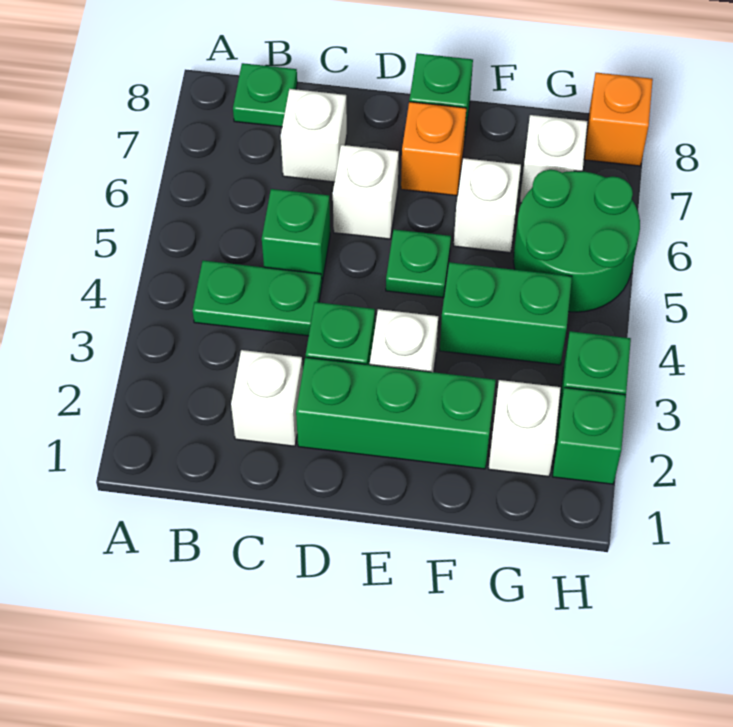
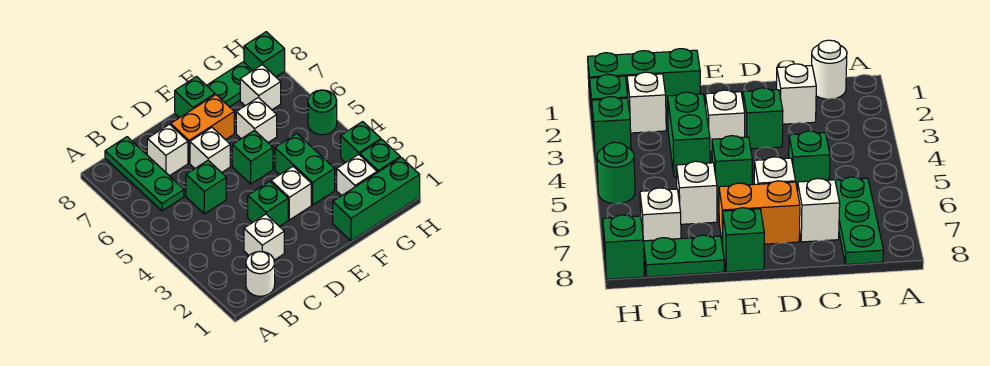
none -> white 1x1 round brick [246,252,275,296]
green 1x2 plate [193,261,322,336] -> green 1x2 plate moved to [206,62,252,107]
green 1x1 plate [233,63,297,127] -> green 1x3 plate [105,137,184,211]
green 1x3 brick [296,357,496,469] -> green 1x3 brick moved to [333,158,420,241]
green 1x1 plate [386,230,451,297] -> green 1x1 brick [232,130,273,184]
orange 1x1 brick [401,102,466,196] -> orange 1x2 brick [171,95,234,163]
green 1x2 brick [440,262,572,365] -> green 1x2 brick turned to [275,134,335,205]
green 2x2 round brick [513,170,640,312] -> green 1x1 round brick [308,90,337,135]
orange 1x1 brick [584,73,653,166] -> green 1x1 brick [244,32,285,77]

